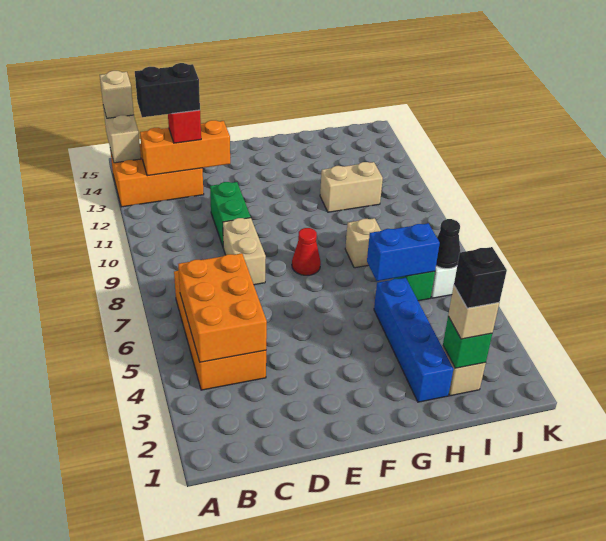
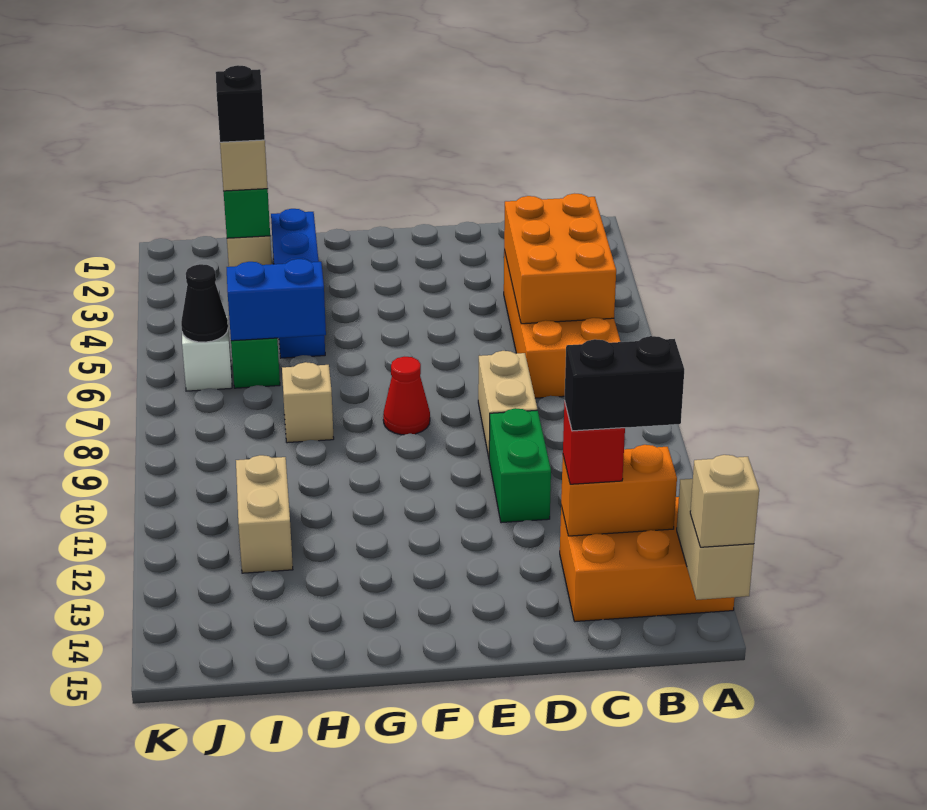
orange 1x3 brick [140,120,230,176] -> orange 1x2 brick [561,445,677,536]
tan 1x2 brick [320,162,383,212] -> tan 1x2 brick turned to [236,455,293,573]

